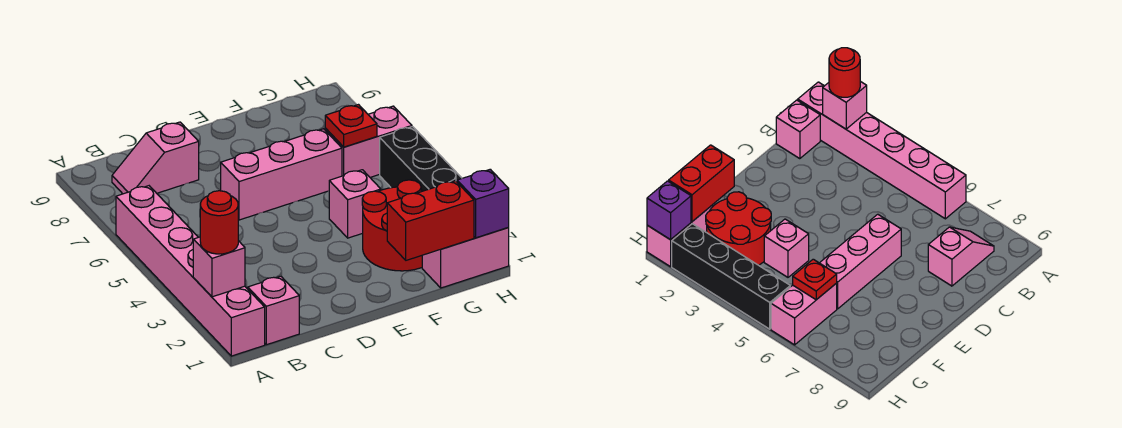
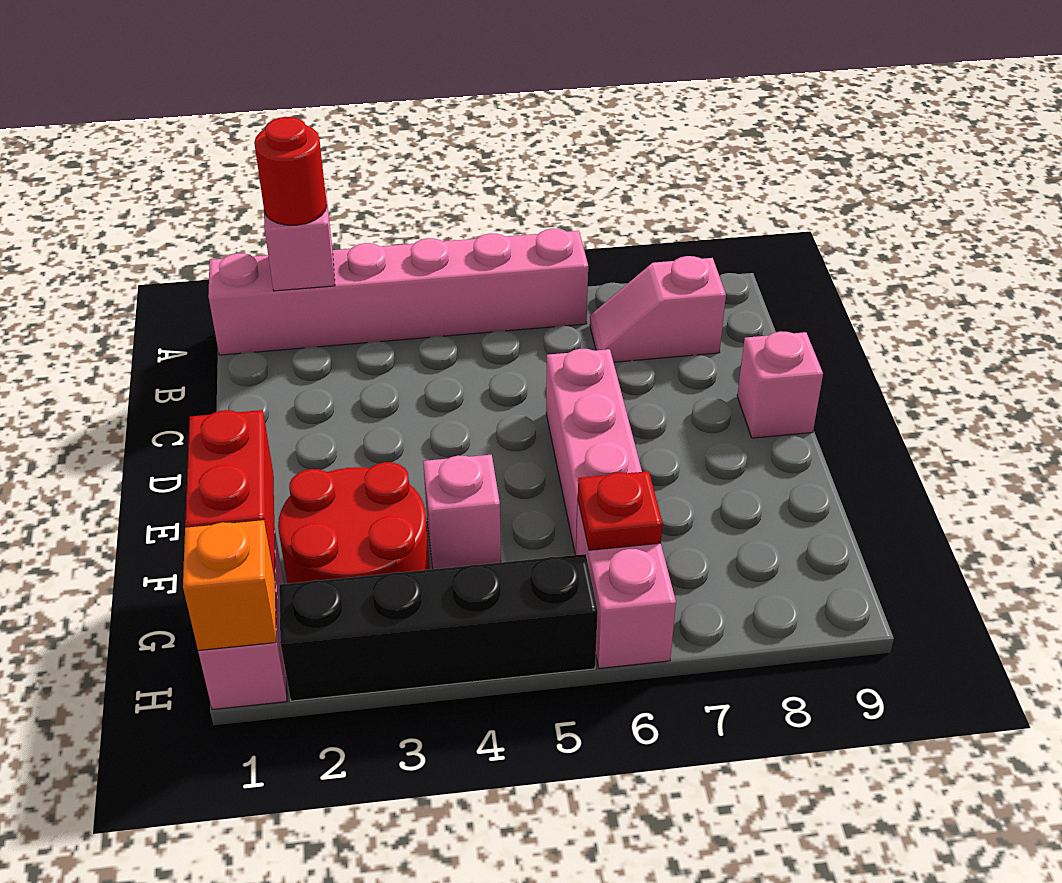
pink 1x1 brick [248,276,299,345] -> pink 1x1 brick moved to [737,331,823,438]
pink 1x2 slope [112,122,199,194] -> pink 1x2 slope turned to [590,256,726,362]
purple 1x1 brick [457,169,509,238] -> orange 1x1 brick [183,520,276,651]

